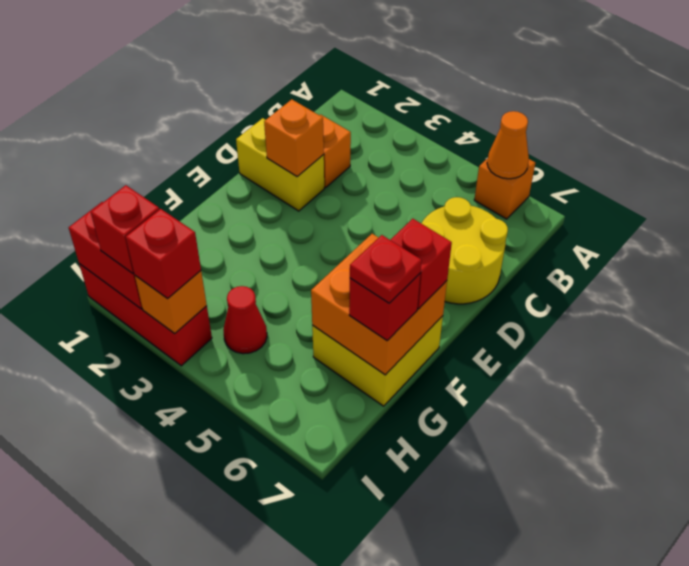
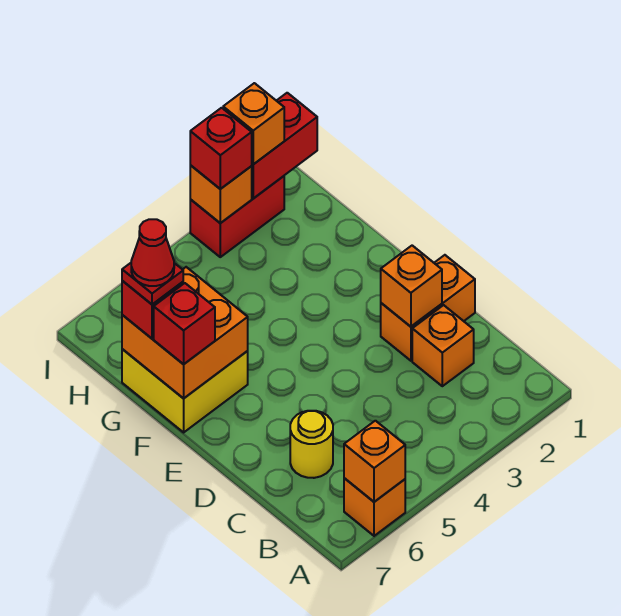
orange 1x1 cone [487,111,529,179] -> orange 1x1 brick [344,421,405,502]
yellow 2x2 round brick [421,197,508,304] -> yellow 1x1 round brick [290,411,333,478]
yellow 1x2 brick [236,118,324,211] -> orange 1x2 brick [381,255,475,361]
red 1x1 cone [223,286,267,354] -> red 1x1 cone moved to [131,219,174,286]
red 1x3 brick [79,264,212,366] -> red 1x2 brick [190,176,284,257]
red 1x1 brick [91,185,159,273] -> orange 1x1 brick [223,83,284,164]

